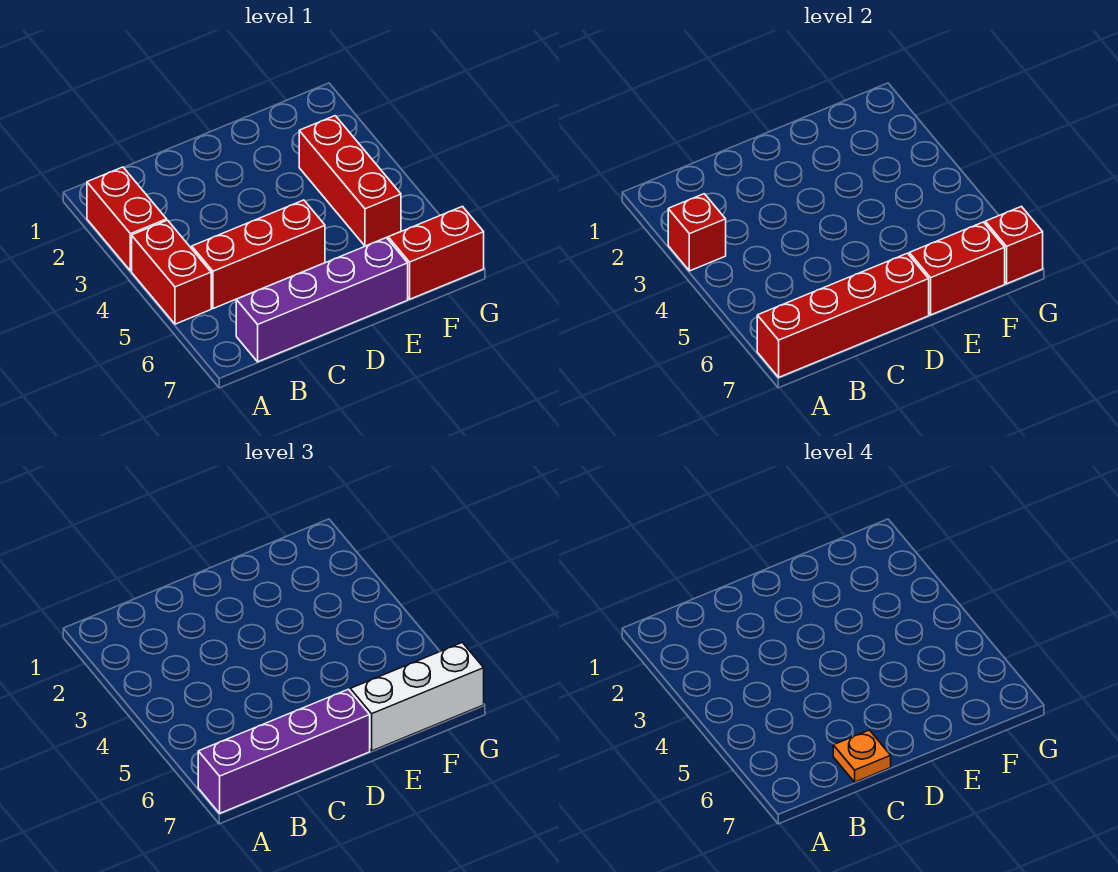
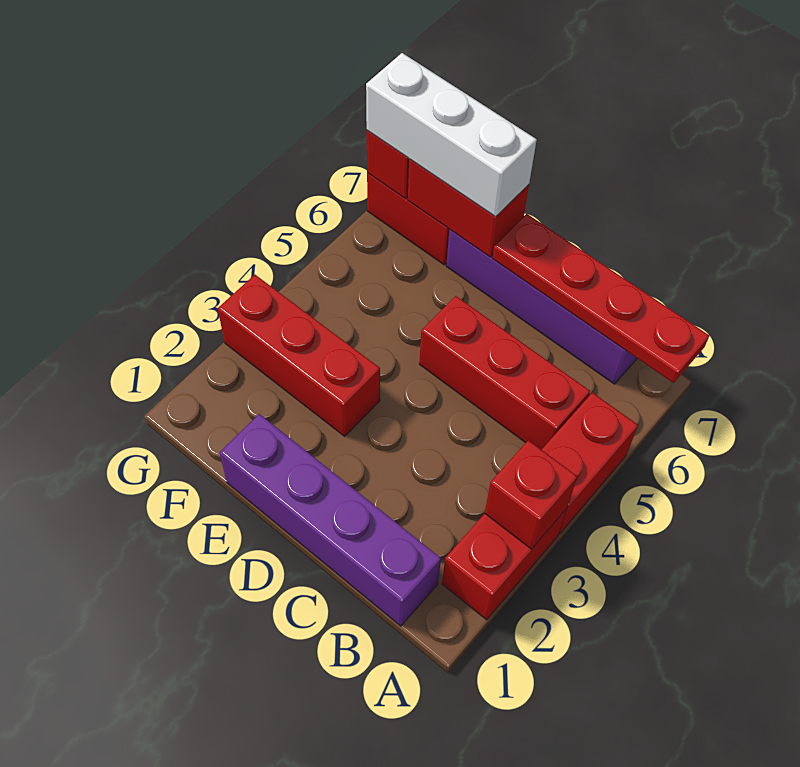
red 1x4 brick [757,253,929,377] -> red 1x4 plate [492,214,709,383]
purple 1x4 brick [198,689,370,813] -> purple 1x4 brick moved to [220,414,441,626]
orange 1x1 plate [833,730,891,782] -> none
red 1x3 brick [299,116,401,246] -> red 1x3 brick turned to [218,275,380,436]

